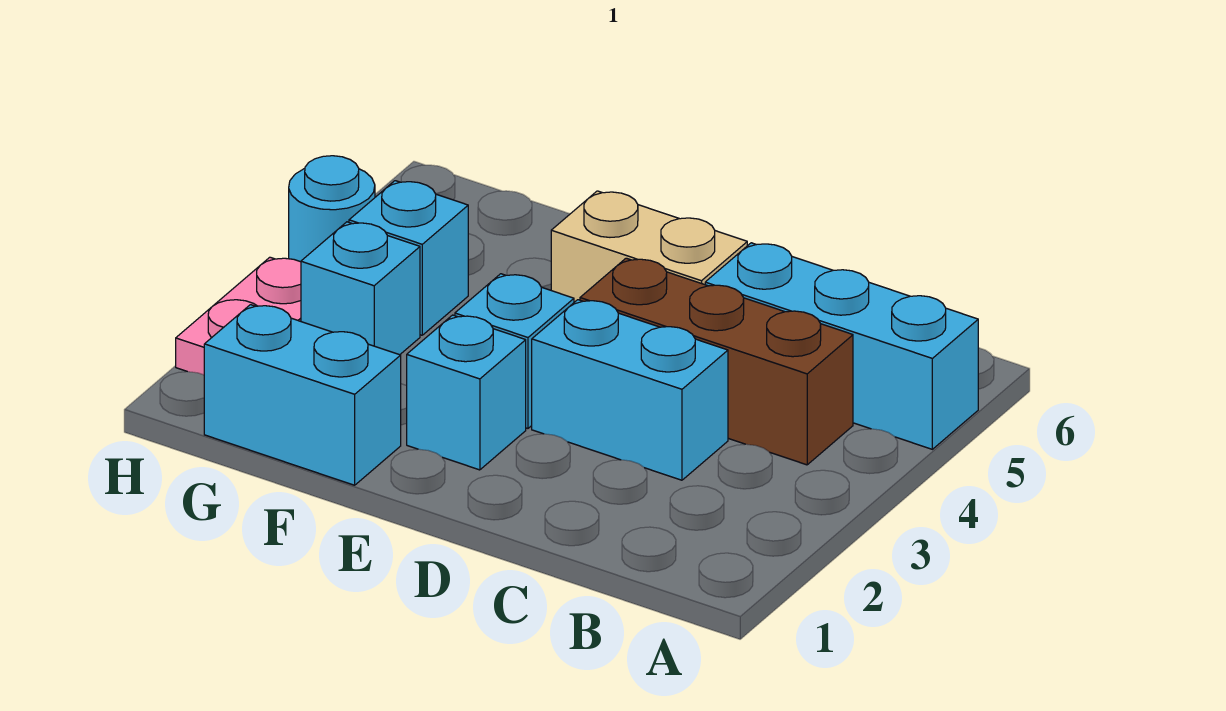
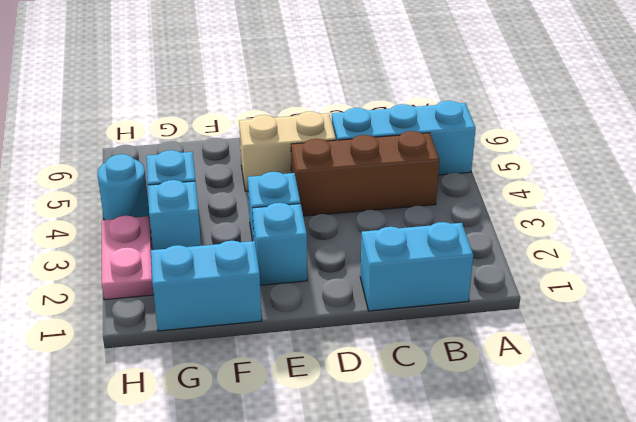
cyan 1x2 brick [532,300,728,480] -> cyan 1x2 brick moved to [360,222,473,311]

